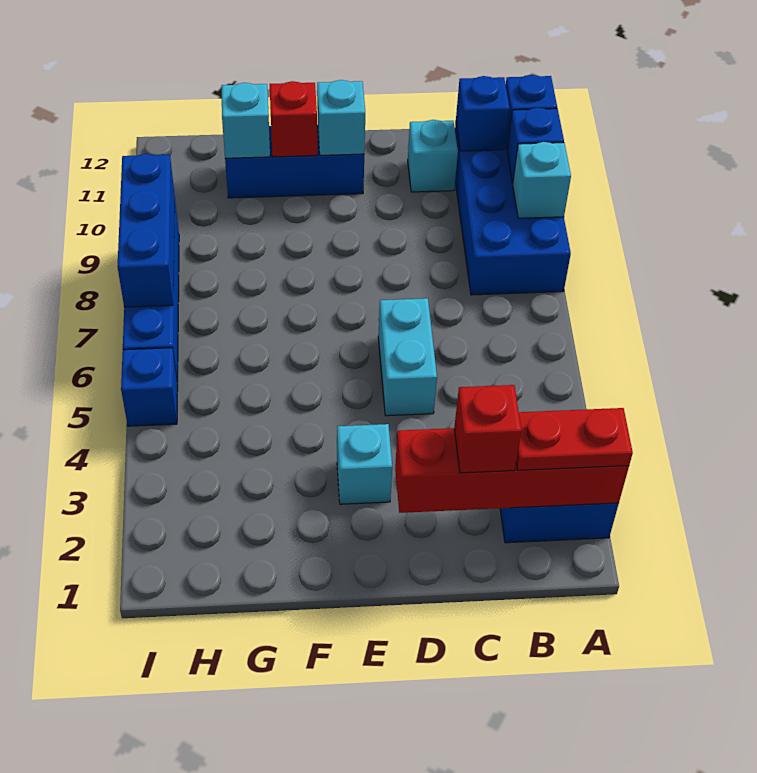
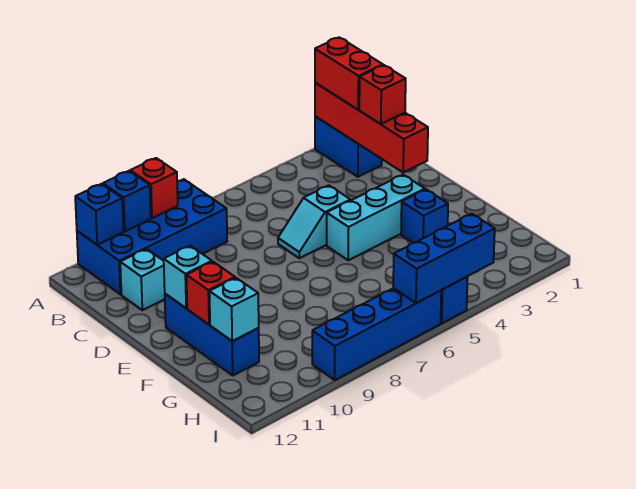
red 1x2 plate [516,408,633,470] -> red 1x2 brick [315,37,383,110]
cyan 1x1 brick [513,142,571,218] -> red 1x1 brick [130,158,178,218]
blue 1x1 brick [456,76,510,151] -> blue 1x1 brick moved to [401,190,448,243]
cyan 1x2 brick [378,298,437,416] -> cyan 1x2 slope [278,185,351,258]
cyan 1x1 brick [337,424,392,504] -> cyan 1x3 brick [327,175,425,260]
blue 1x3 brick [118,154,175,307] -> blue 1x3 brick moved to [393,214,495,303]

